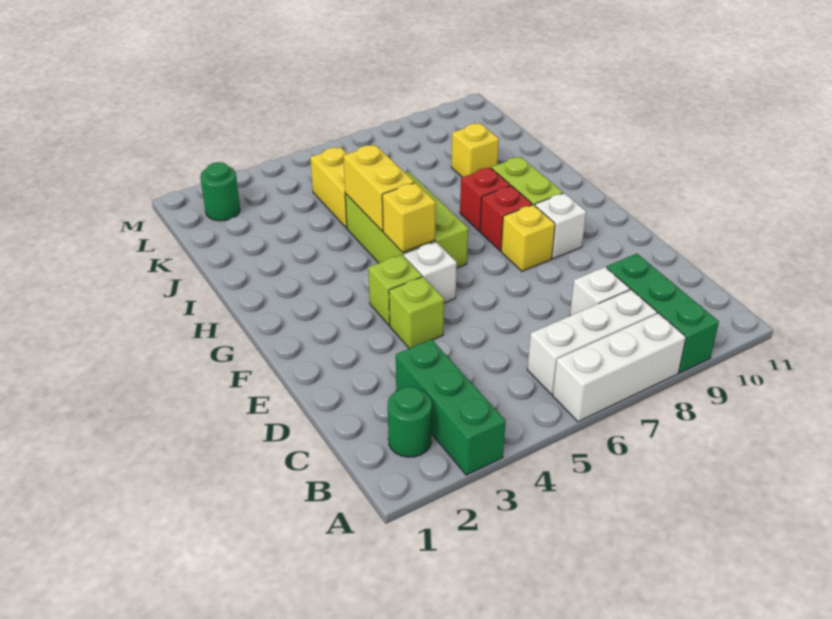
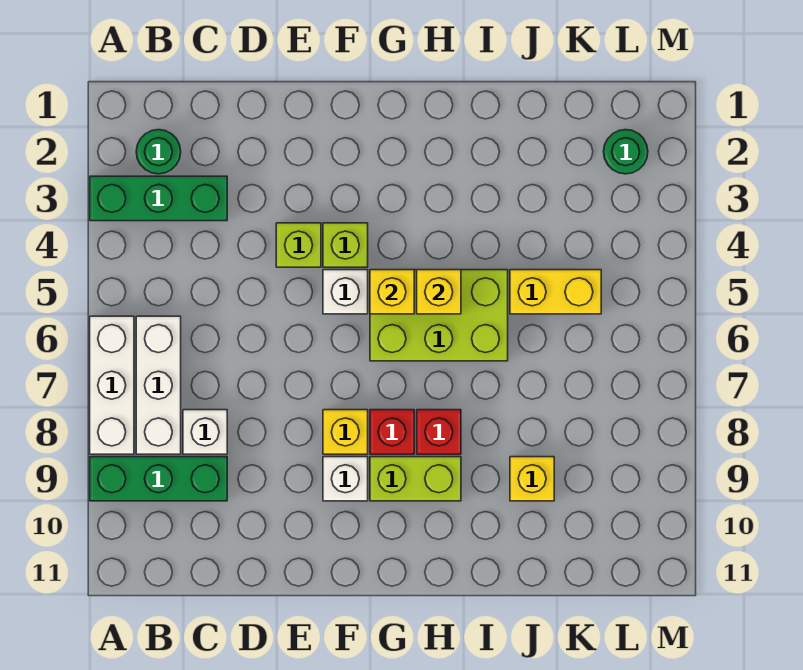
yellow 1x2 brick [343,145,414,231] -> yellow 1x1 brick [417,270,461,314]

